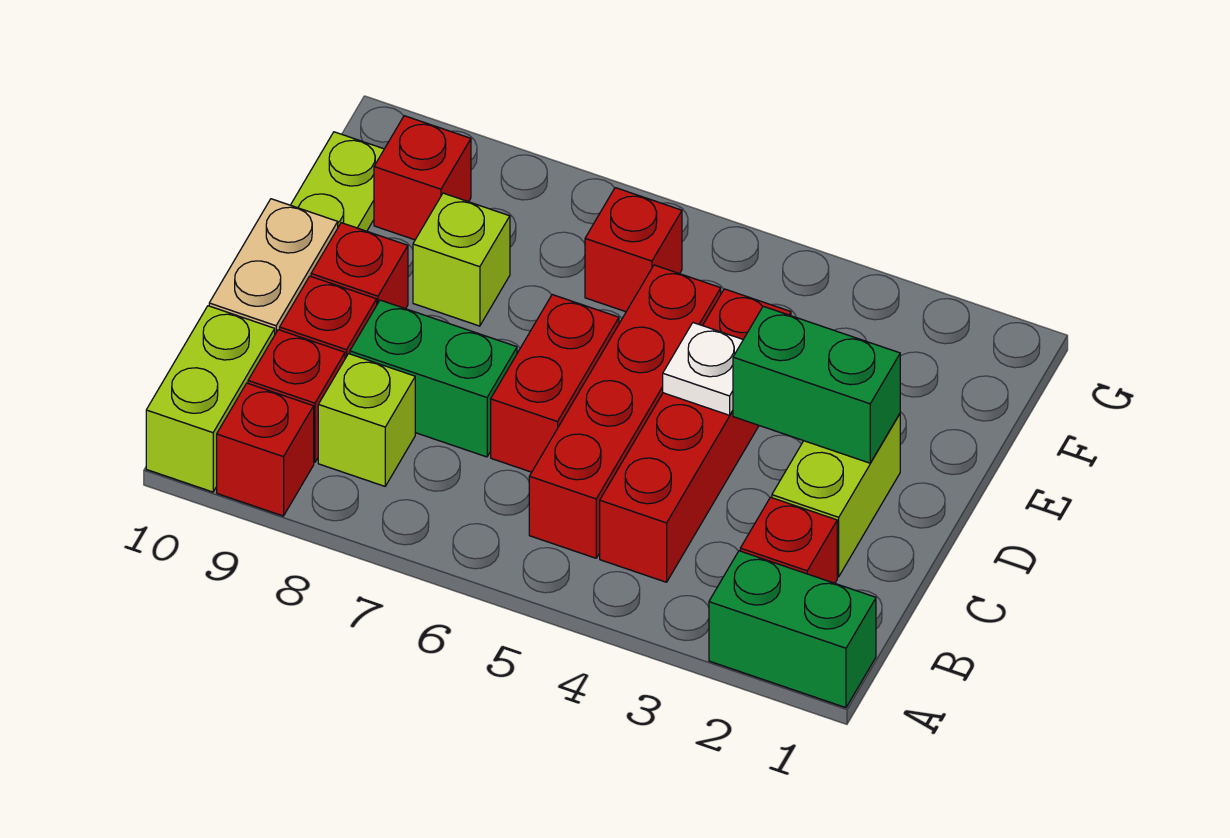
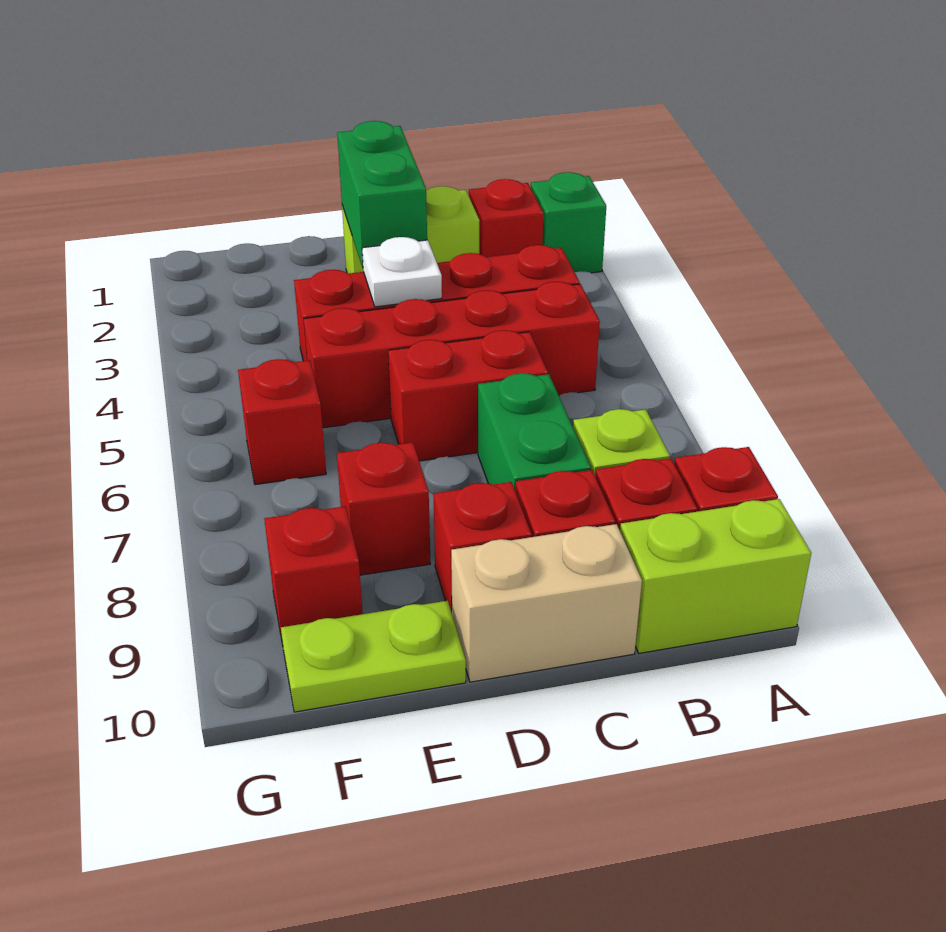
green 1x2 brick [709,551,876,708] -> green 1x1 brick [531,172,606,273]
lime 1x1 brick [413,193,510,326] -> red 1x1 brick [337,442,430,575]

